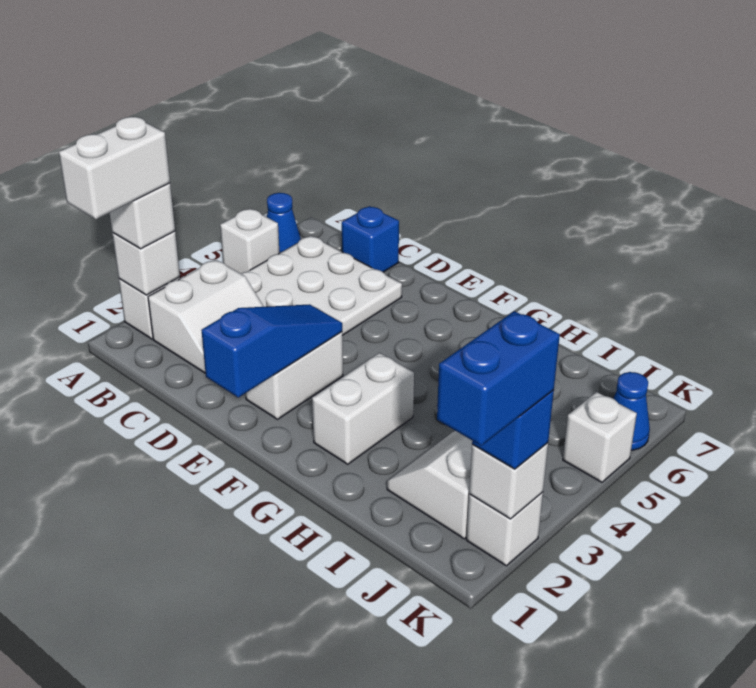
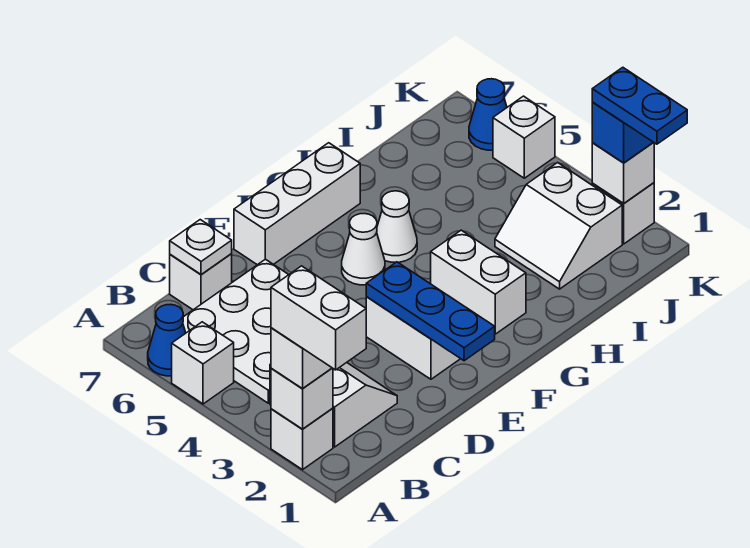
blue 1x1 brick [342,206,399,272] -> white 1x1 brick [170,254,232,310]
none -> white 1x1 plate [170,220,232,275]
blue 1x3 slope [201,304,342,397] -> blue 1x3 plate [366,262,495,361]
none -> white 1x3 brick [234,143,360,265]
none -> white 1x1 cone [342,214,385,285]
none -> white 1x1 cone [377,191,417,262]
blue 1x2 brick [437,311,560,446] -> blue 1x2 plate [592,67,687,144]

